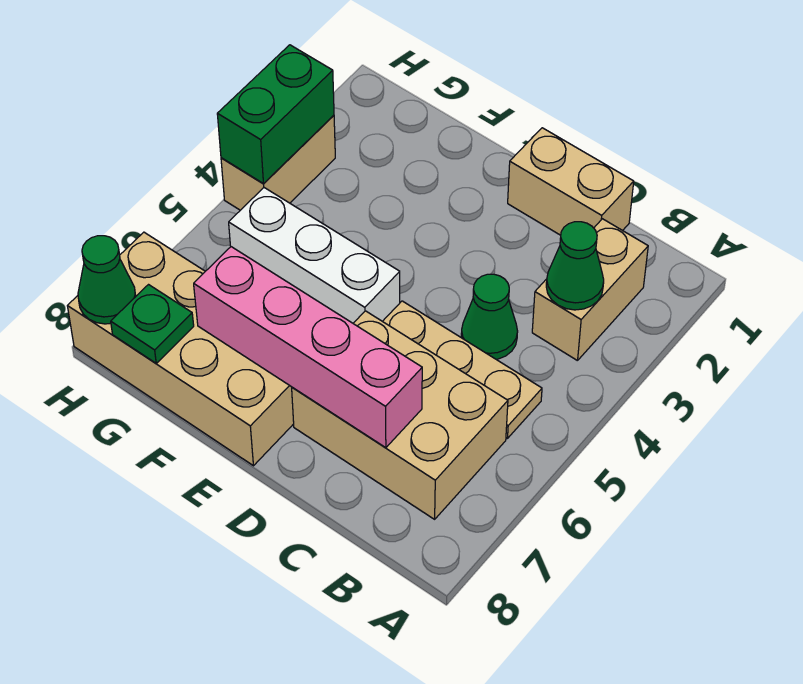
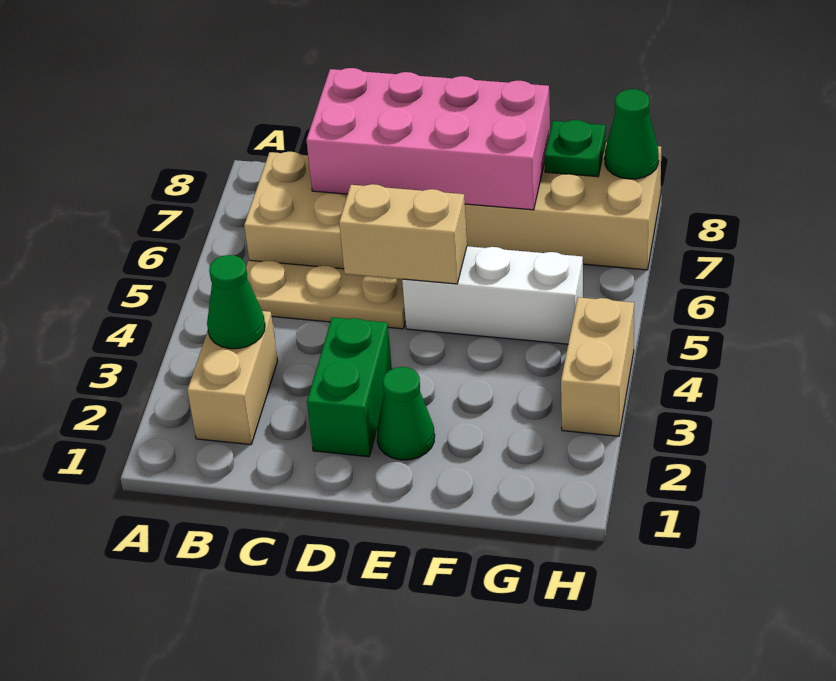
tan 1x2 brick [508,128,634,235] -> tan 1x2 brick moved to [339,184,467,284]
green 1x1 cone [461,274,518,359] -> green 1x1 cone moved to [377,367,435,460]
pink 1x4 brick [194,247,422,448] -> pink 2x4 brick [306,68,550,210]
green 1x2 brick [217,45,334,183] -> green 1x2 brick moved to [307,317,392,457]

